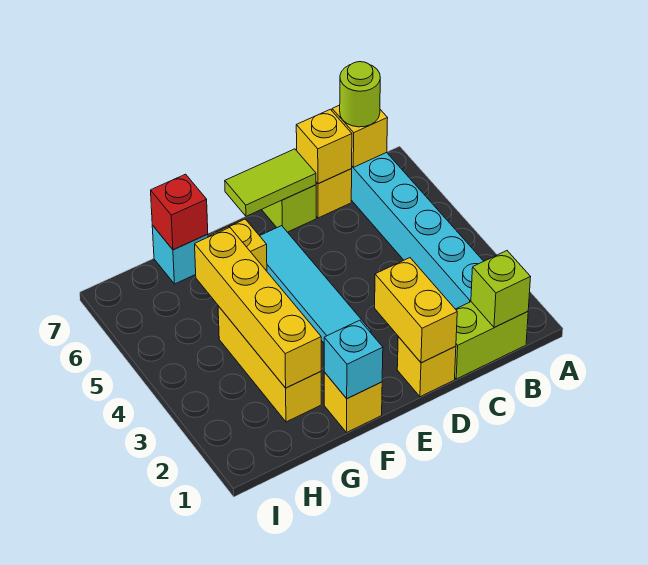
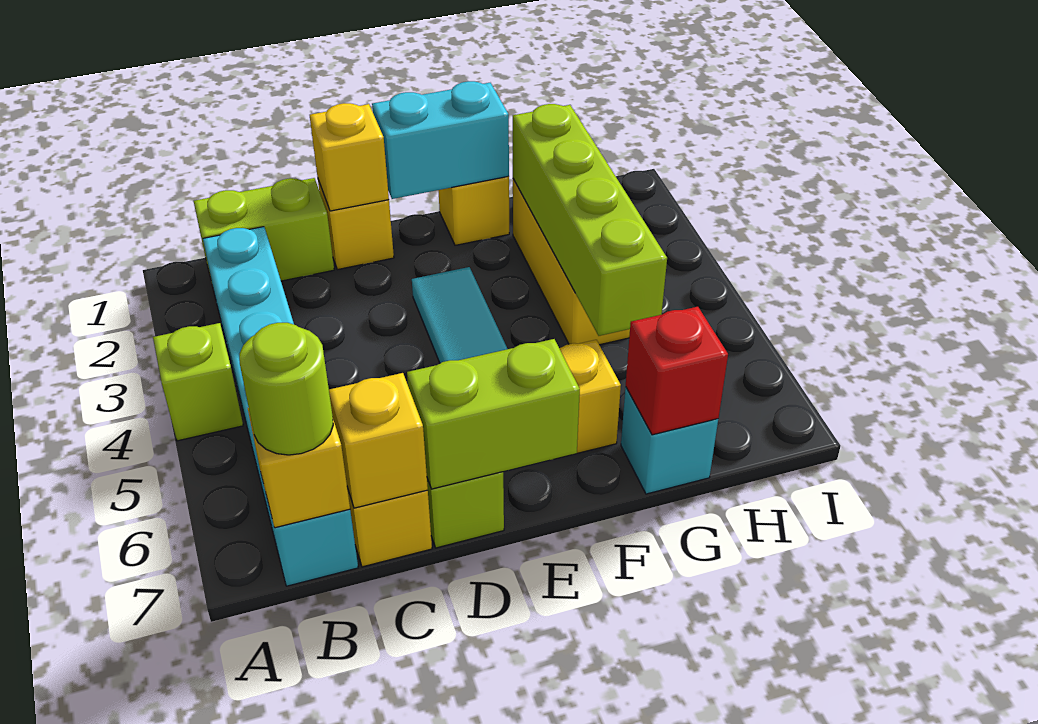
lime 1x1 brick [471,251,530,328] -> lime 1x1 brick moved to [153,323,243,441]
yellow 1x2 brick [375,258,457,363] -> yellow 1x1 brick [310,103,389,211]
lime 1x2 tile [225,149,316,216] -> lime 1x2 brick [407,339,580,489]
cyan 1x1 brick [324,320,383,399] -> cyan 1x2 brick [372,81,509,199]
yellow 1x4 brick [195,228,321,388] -> lime 1x4 brick [513,104,667,336]

